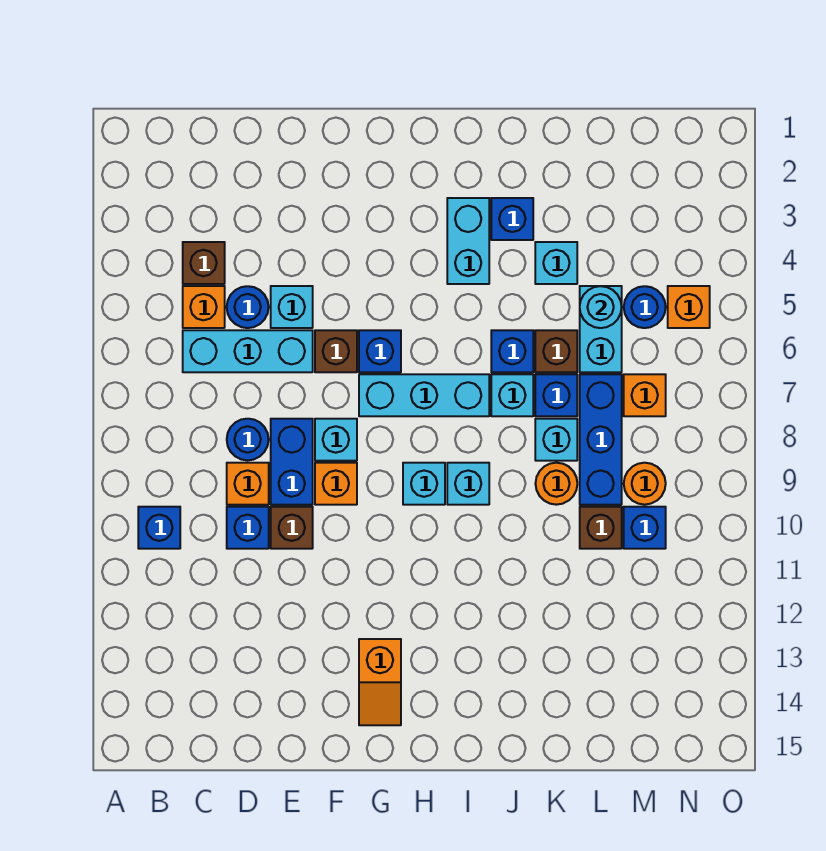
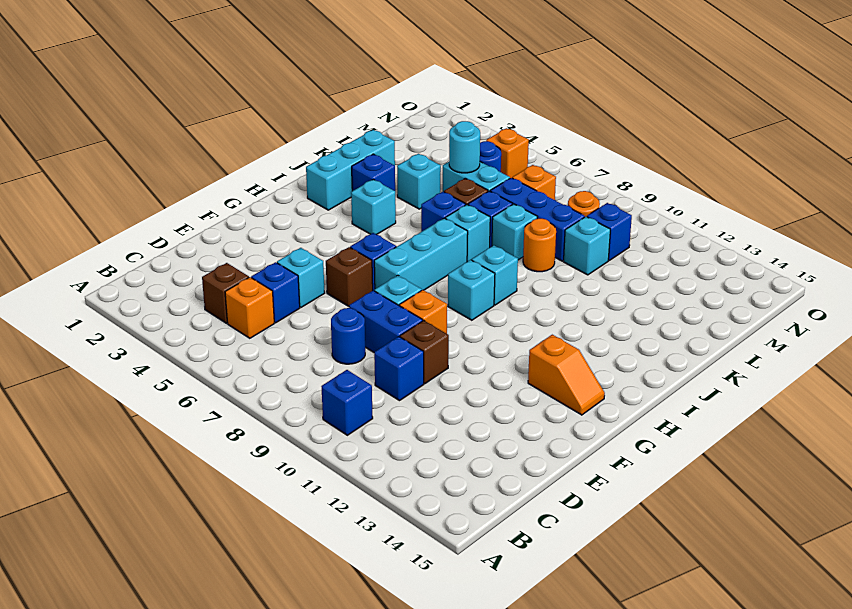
cyan 1x3 brick [183,330,313,372] -> cyan 1x3 brick moved to [306,130,395,210]
blue 1x1 round brick [227,286,269,328] -> blue 1x1 brick [251,262,300,323]
orange 1x1 brick [227,463,269,505] -> none
cyan 1x2 brick [447,198,489,284] -> cyan 1x1 brick [351,179,396,235]
brown 1x1 brick [580,507,622,549] -> cyan 1x1 brick [564,217,610,275]

